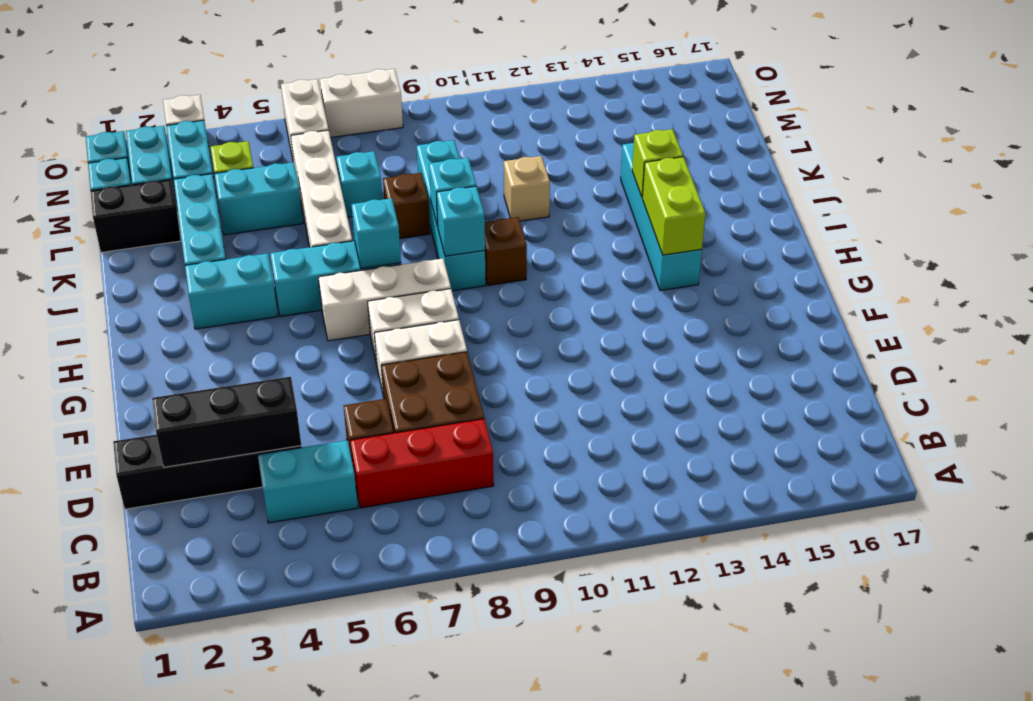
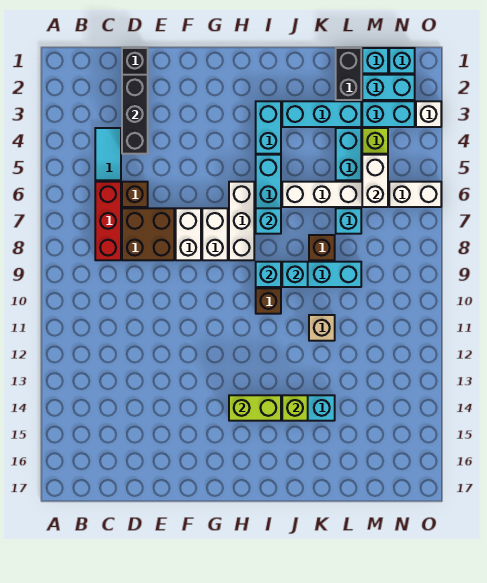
cyan 1x2 brick [258,440,358,523] -> cyan 1x2 tile [95,128,121,180]
white 1x2 brick [320,69,403,138] -> white 1x2 brick moved to [362,155,388,207]

